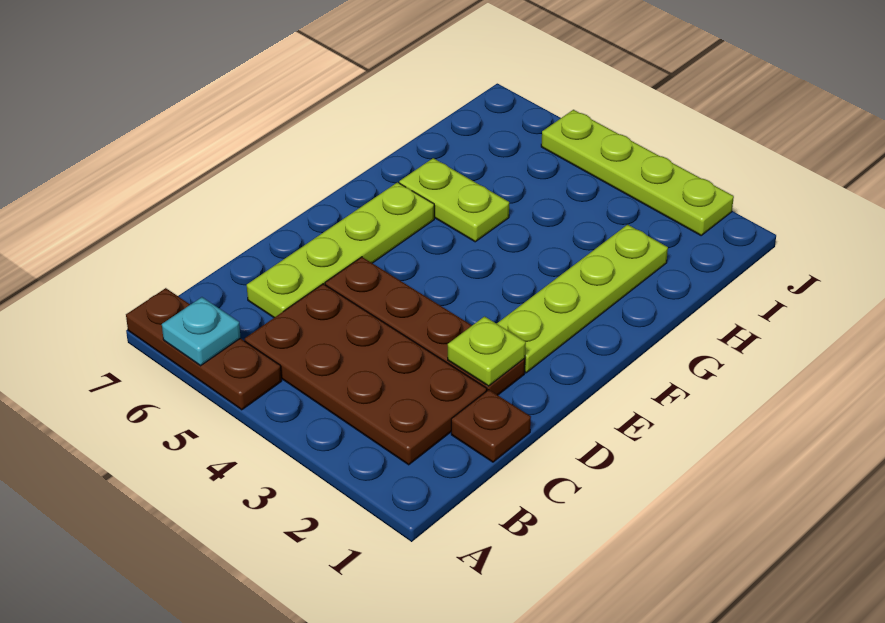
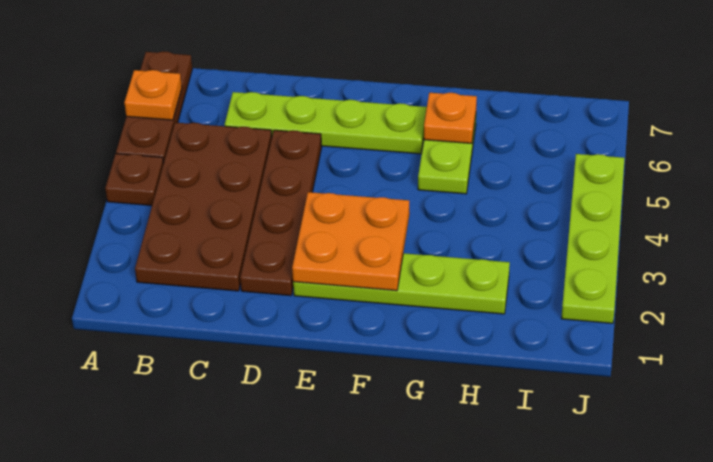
cyan 1x1 plate [162,297,241,366] -> orange 1x1 plate [124,70,182,120]
brown 1x1 plate [451,390,531,462] -> brown 1x1 plate moved to [105,154,164,206]
lime 1x1 plate [448,316,526,386] -> none
none -> orange 2x2 plate [292,192,410,291]
none -> orange 1x1 plate [424,93,477,144]

